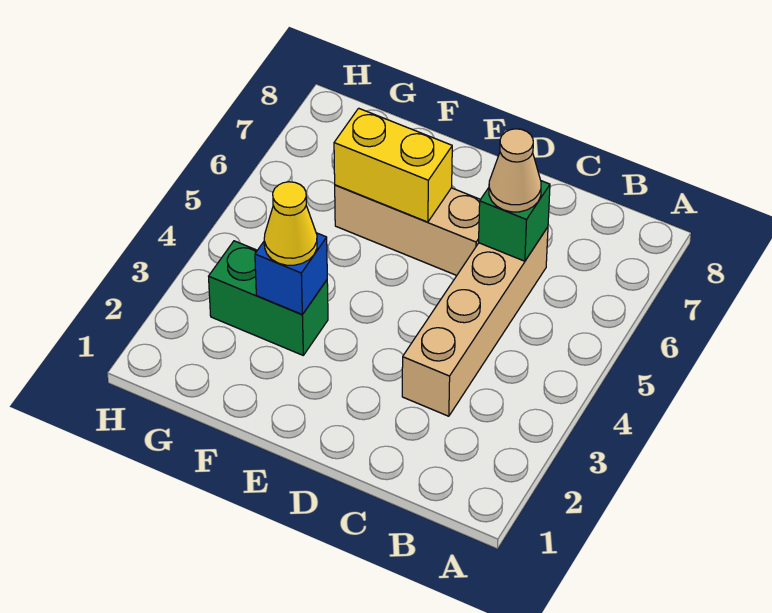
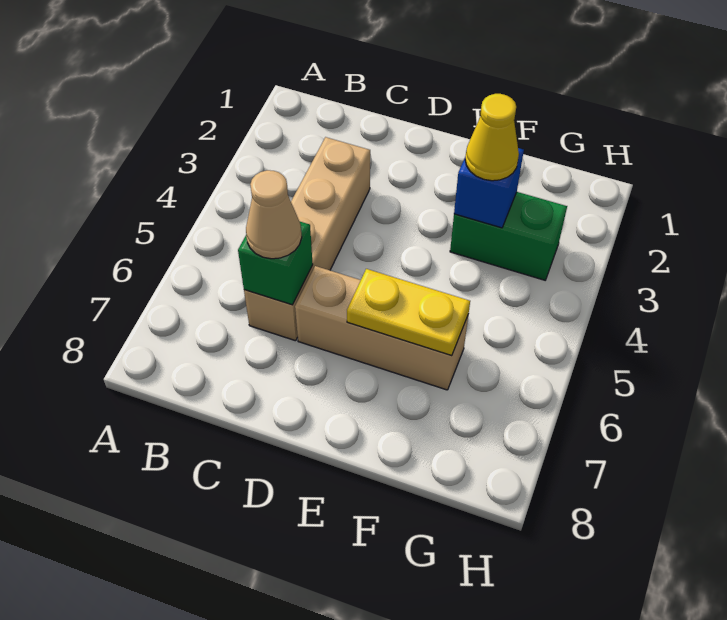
yellow 1x2 brick [334,108,452,222] -> yellow 1x2 plate [347,269,470,356]

